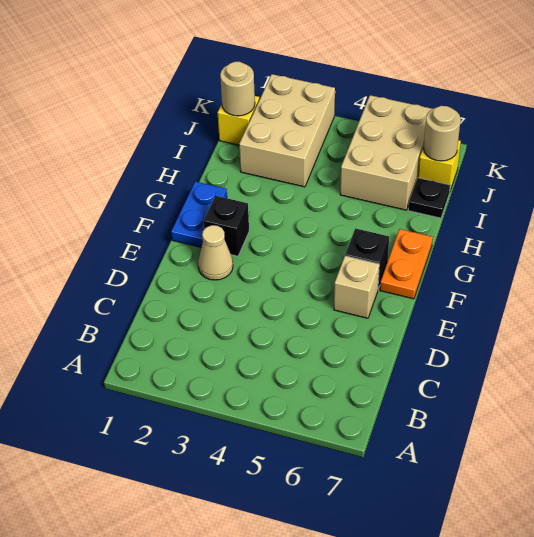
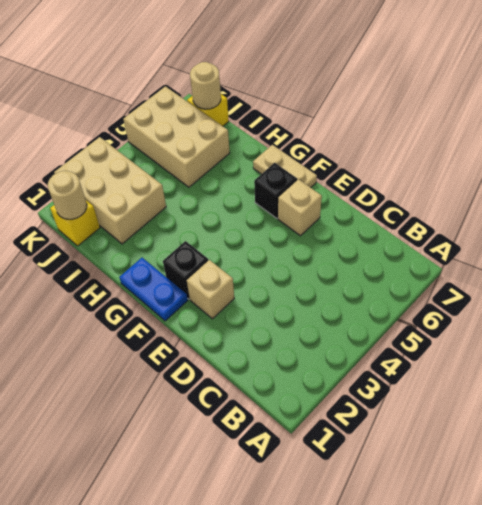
tan 1x1 cone [198,225,233,280] -> tan 1x1 brick [187,260,234,319]
orange 1x2 plate [380,229,433,299] -> tan 1x2 plate [253,145,317,188]
black 1x1 plate [408,178,450,218] -> none

